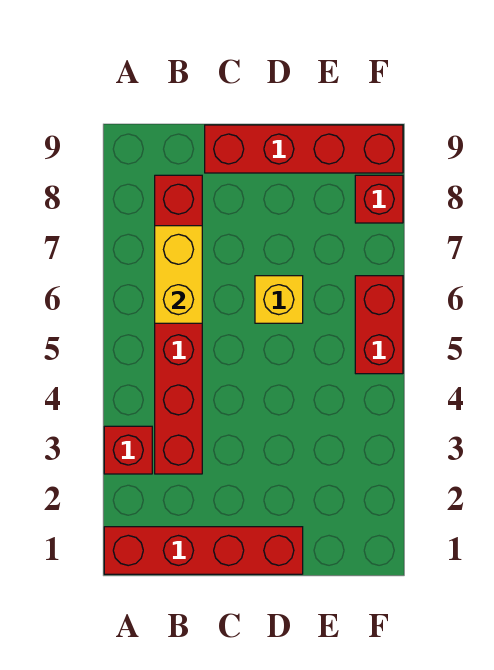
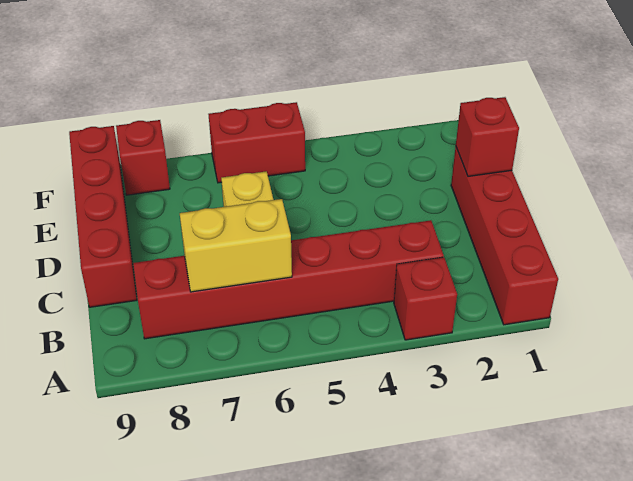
none -> red 1x1 brick [456,97,519,176]

